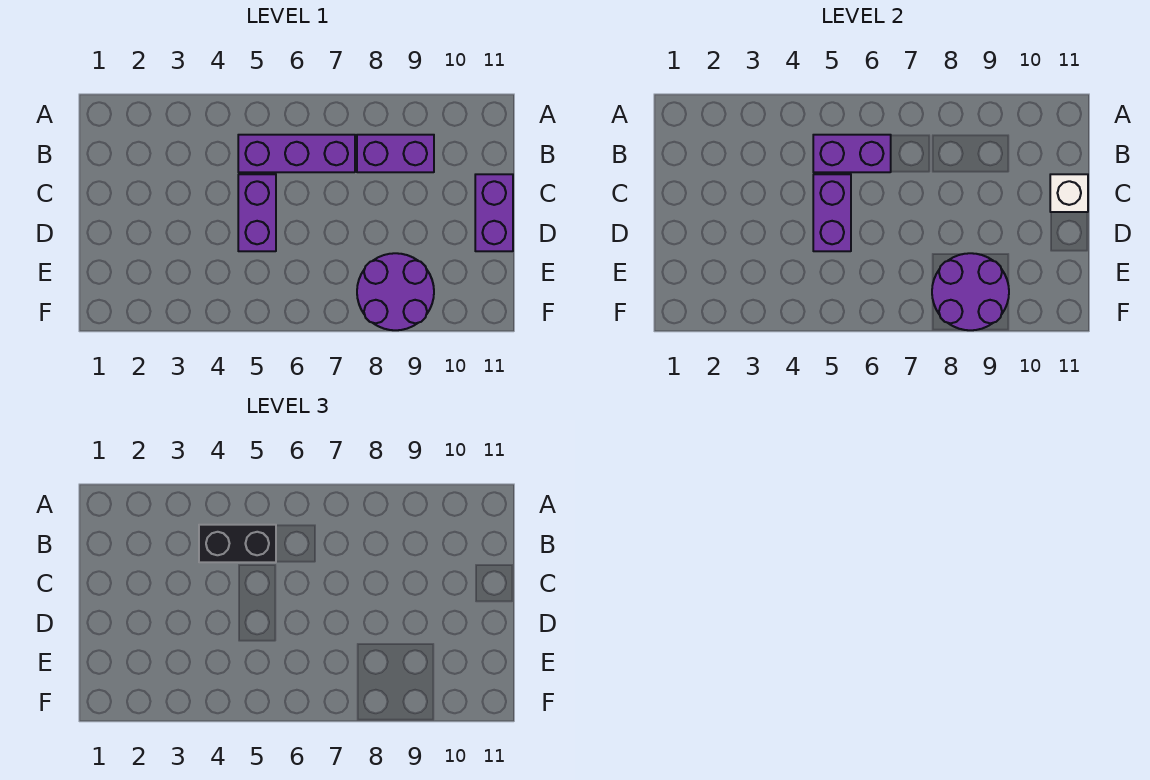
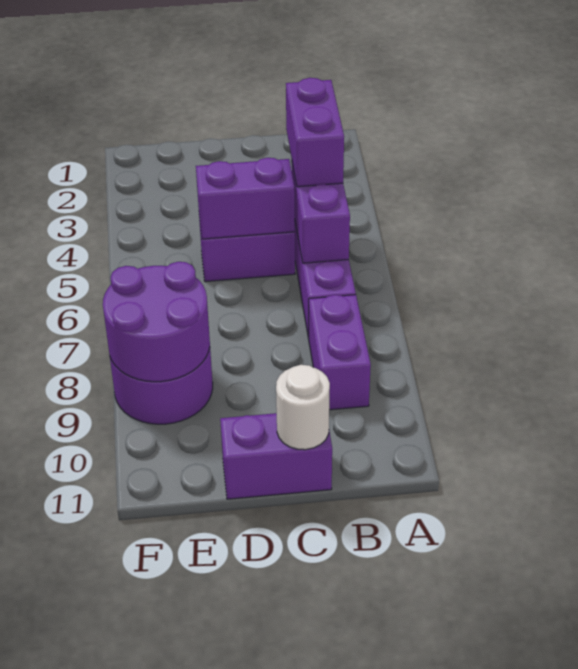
black 1x2 brick [199,525,276,562] -> purple 1x2 brick [286,78,344,187]
white 1x1 brick [1050,174,1088,212] -> white 1x1 round brick [276,365,330,450]

